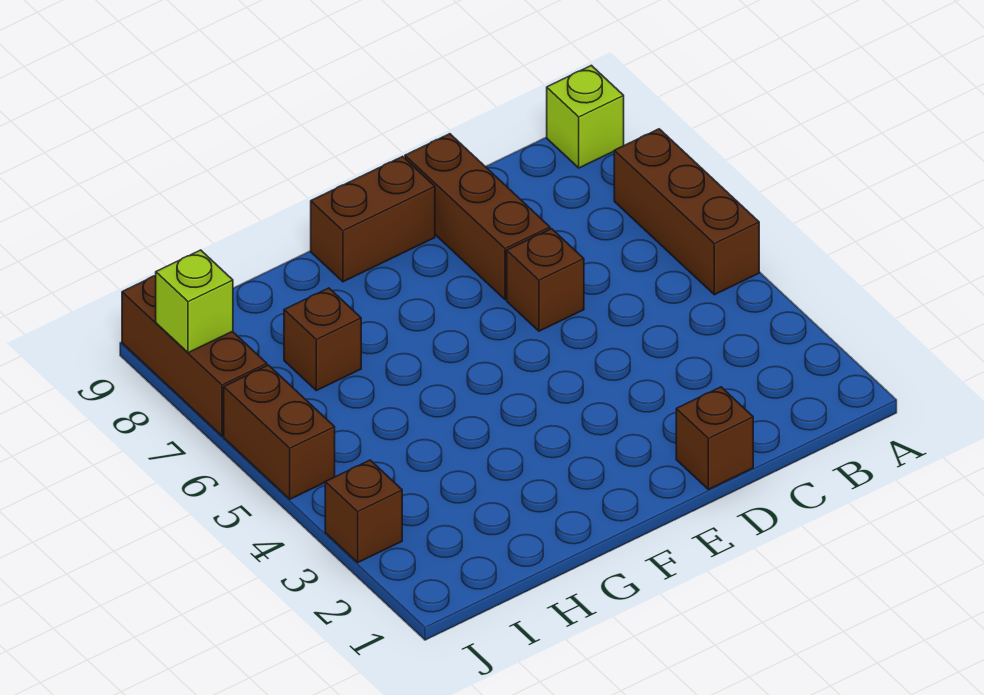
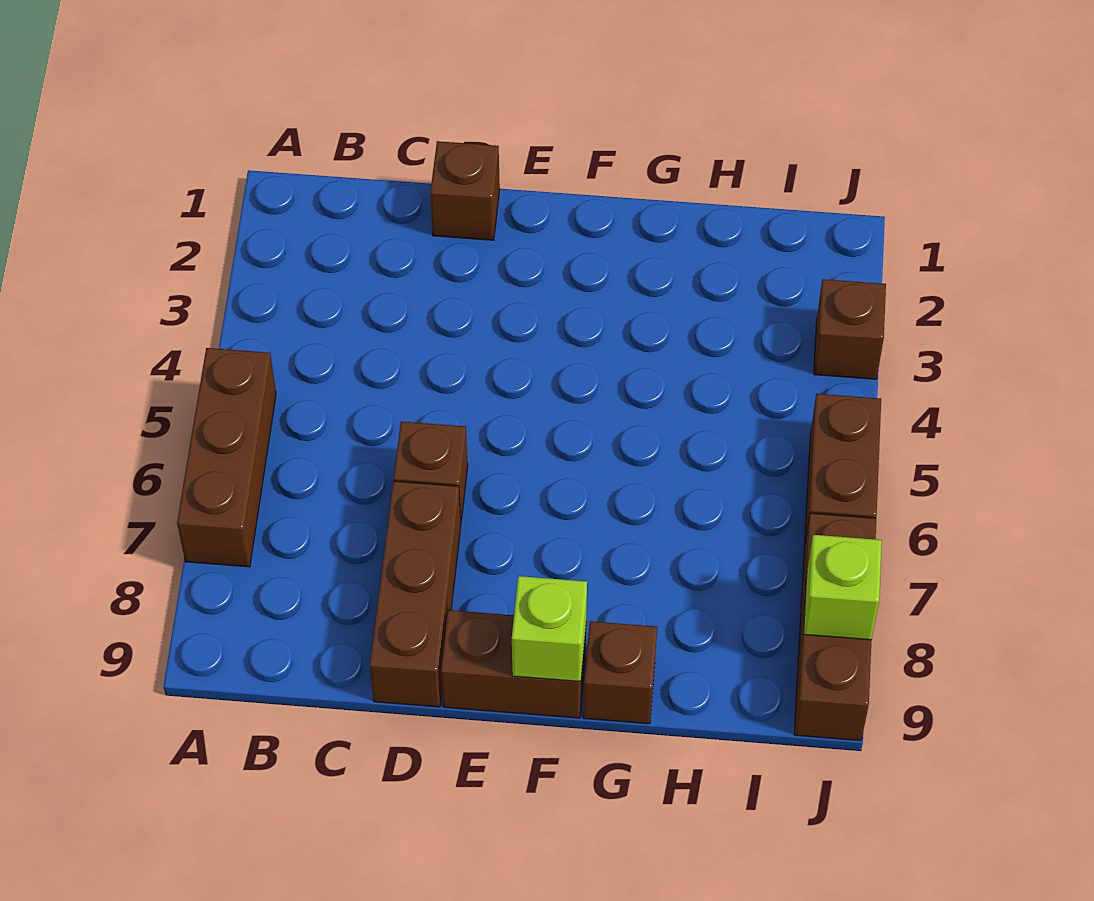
lime 1x1 brick [547,65,624,168] -> lime 1x1 brick moved to [512,576,587,682]
brown 1x1 brick [284,288,361,391] -> brown 1x1 brick moved to [583,621,657,724]

